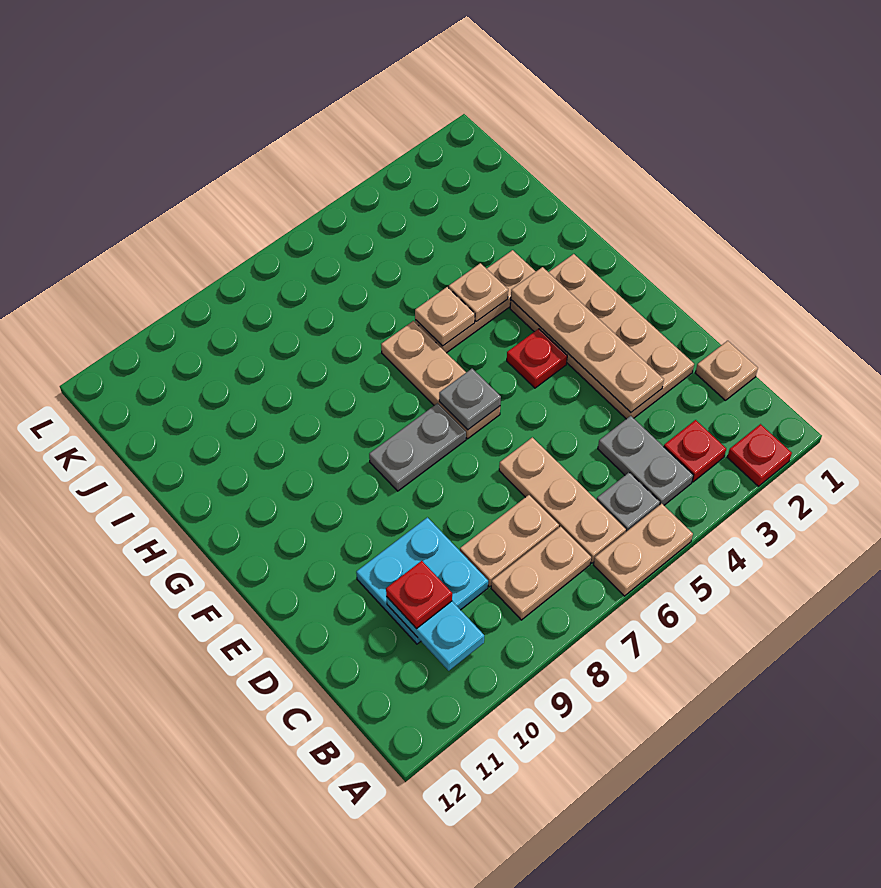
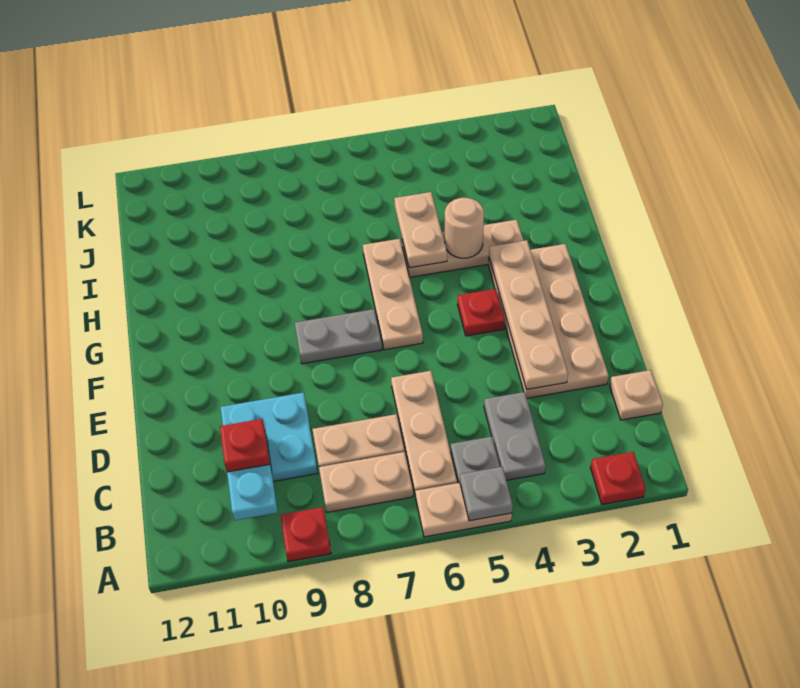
red 1x1 plate [664,420,726,482] -> red 1x1 plate moved to [280,507,331,562]
grey 1x1 plate [439,369,501,430] -> grey 1x1 plate moved to [460,467,513,521]
tan 1x1 plate [449,263,508,322] -> tan 1x1 round brick [445,198,484,258]
tan 1x1 plate [415,287,475,346] -> tan 1x2 plate [394,192,447,268]

